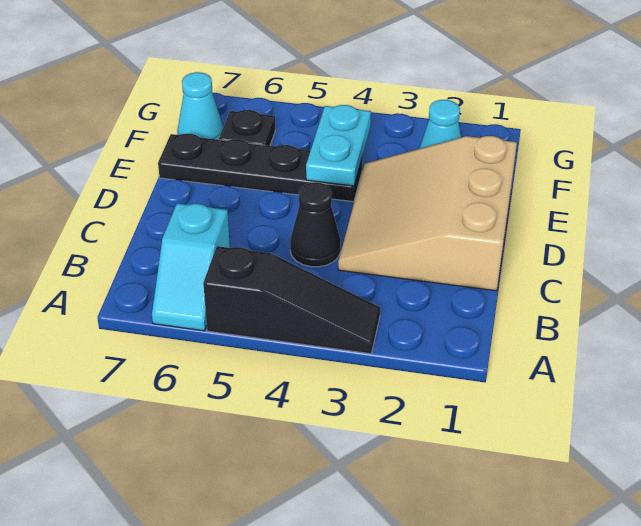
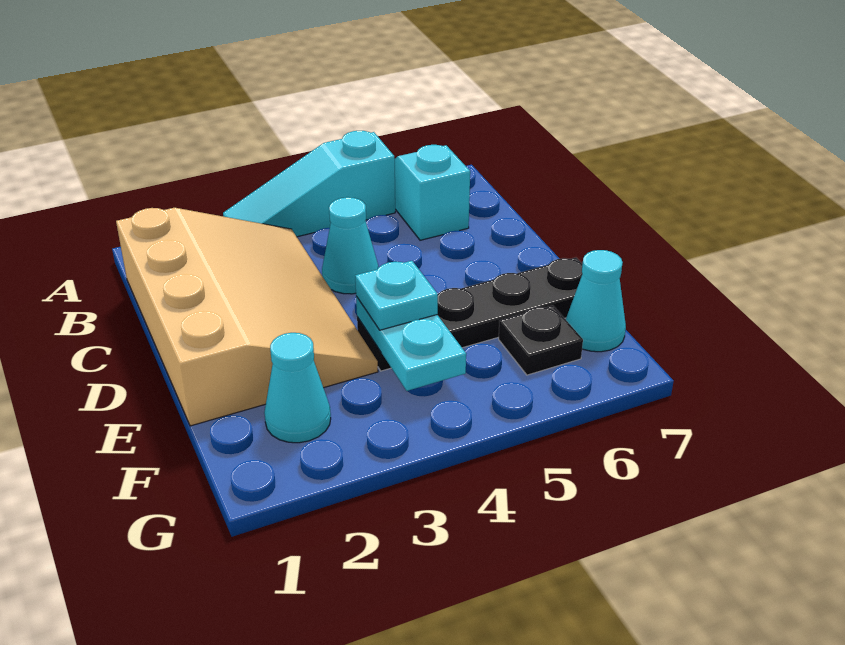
black 1x3 slope [203,246,380,354] -> cyan 1x3 slope [223,131,395,237]
tan 3x3 slope [338,136,517,291] -> tan 3x4 slope [116,208,378,426]
black 1x1 cone [290,182,340,267] -> cyan 1x1 cone [322,197,378,294]
none -> cyan 1x1 plate [355,261,438,330]

